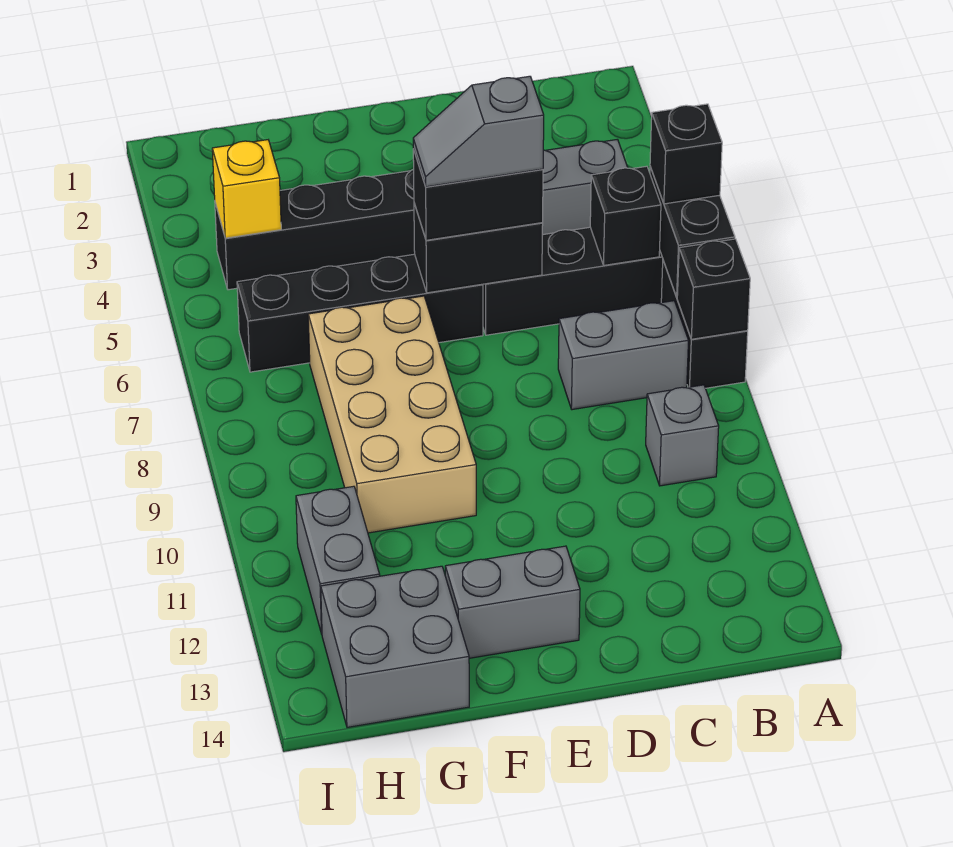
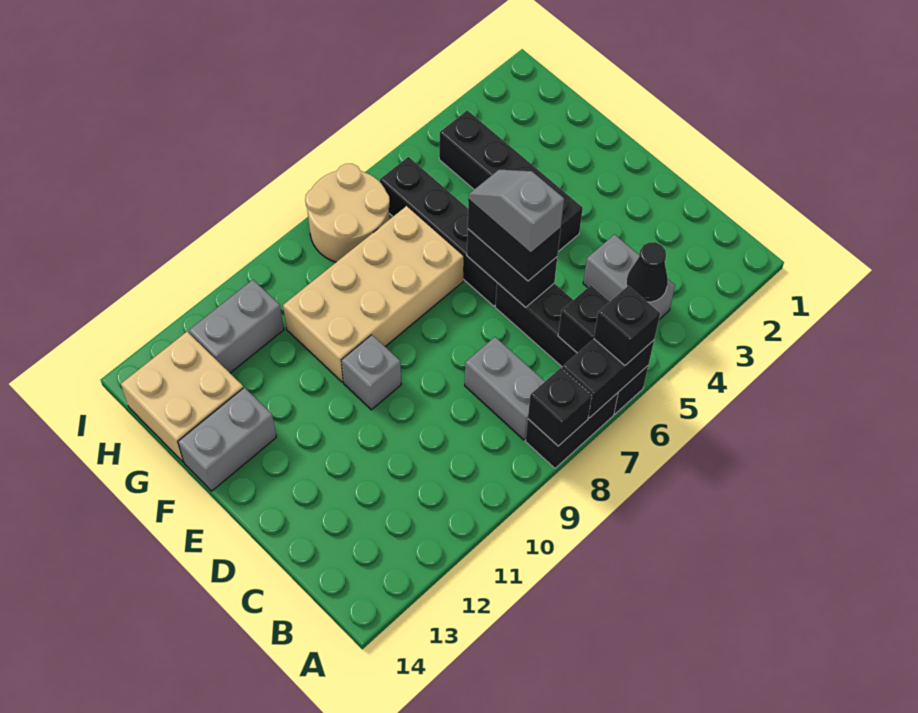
none -> black 1x1 cone [626,242,668,302]
grey 1x1 brick [646,385,719,486] -> grey 1x1 brick moved to [341,335,401,410]
grey 1x2 brick [445,546,580,658] -> grey 1x2 brick turned to [178,387,276,491]
grey 2x2 brick [321,566,469,727] -> tan 2x2 brick [121,332,243,462]
yellow 1x1 brick [212,140,281,238] -> none
none -> tan 2x2 round brick [305,164,390,262]

